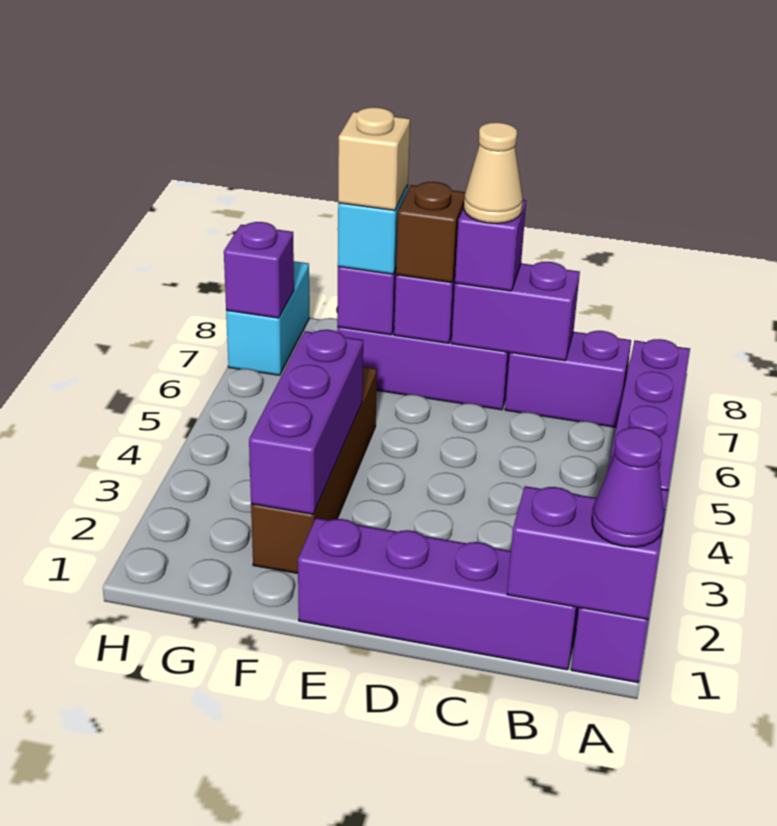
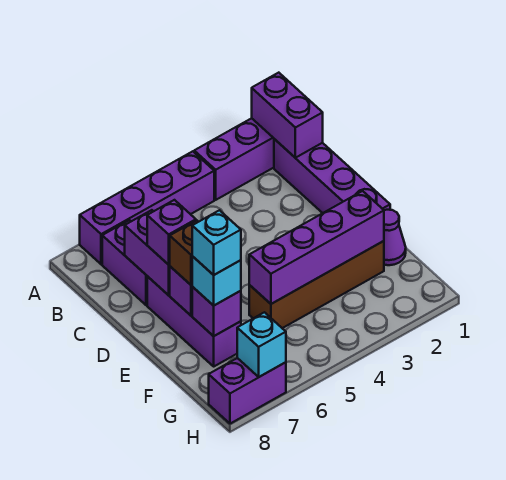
purple 1x1 cone [592,427,664,547] -> purple 1x1 cone moved to [384,210,406,265]
tan 1x1 cone [464,122,523,224] -> none
purple 1x3 brick [249,330,363,514] -> purple 1x4 brick [249,191,384,304]
tan 1x1 brick [338,107,410,210] -> cyan 1x1 brick [192,210,241,275]
cyan 1x2 brick [226,261,309,375] -> purple 1x2 brick [209,358,286,424]
purple 1x1 brick [224,222,294,318] -> cyan 1x1 brick [237,312,286,377]

